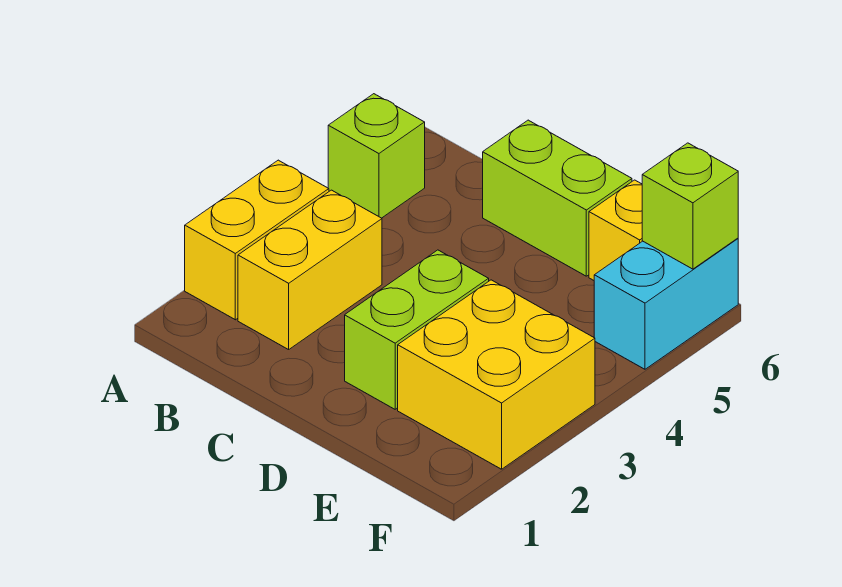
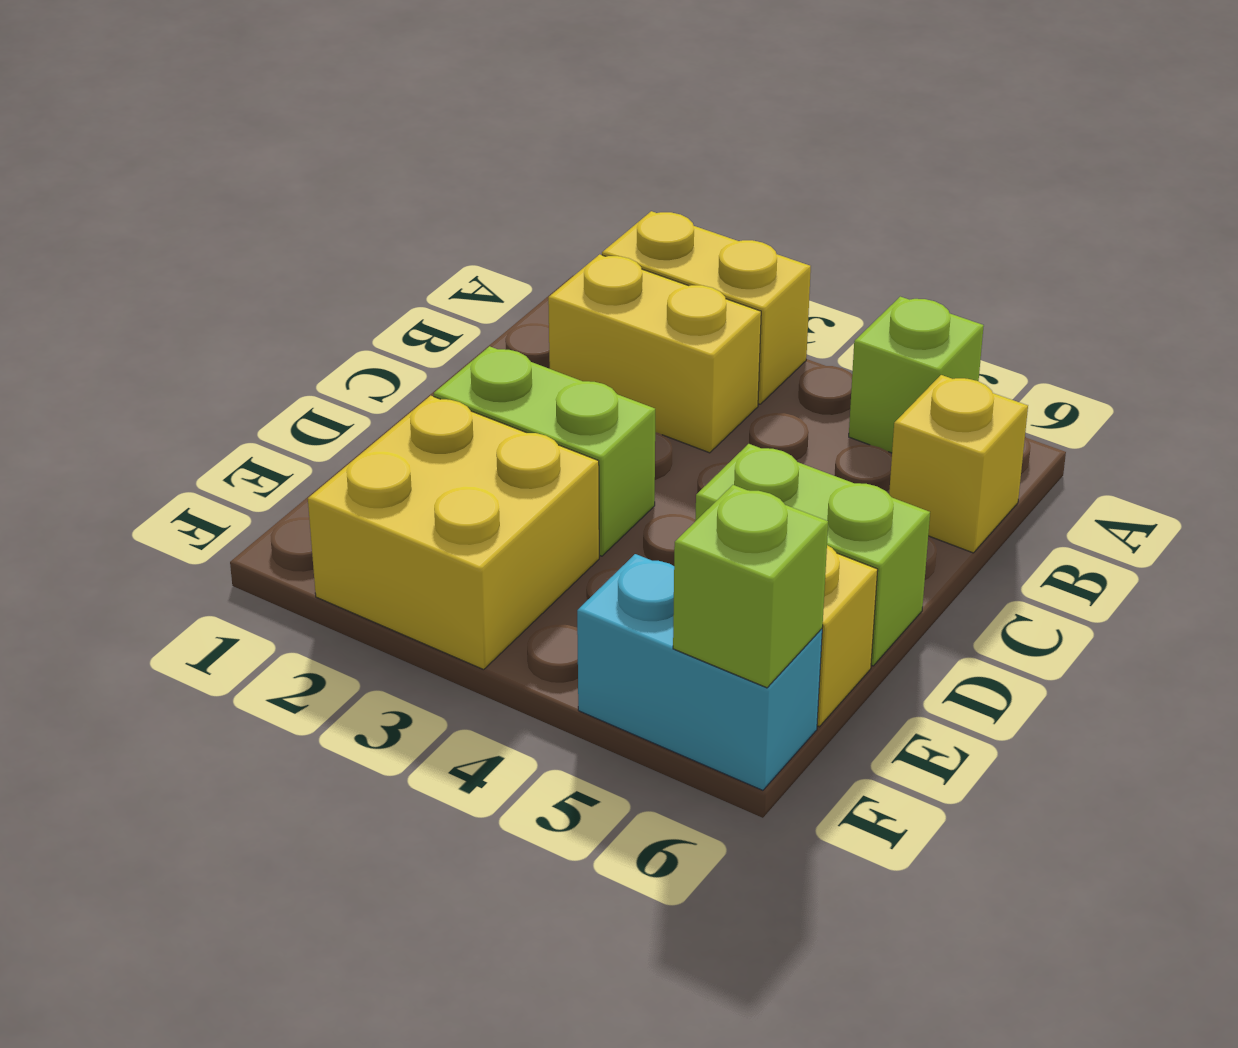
none -> yellow 1x1 brick [889,375,1028,553]
lime 1x2 brick [483,120,632,276] -> lime 1x2 brick turned to [695,444,930,666]

